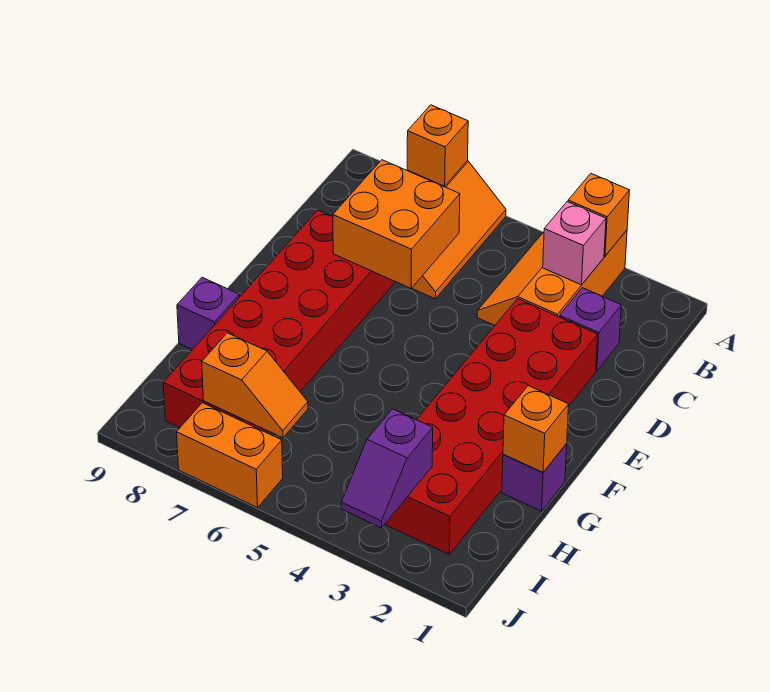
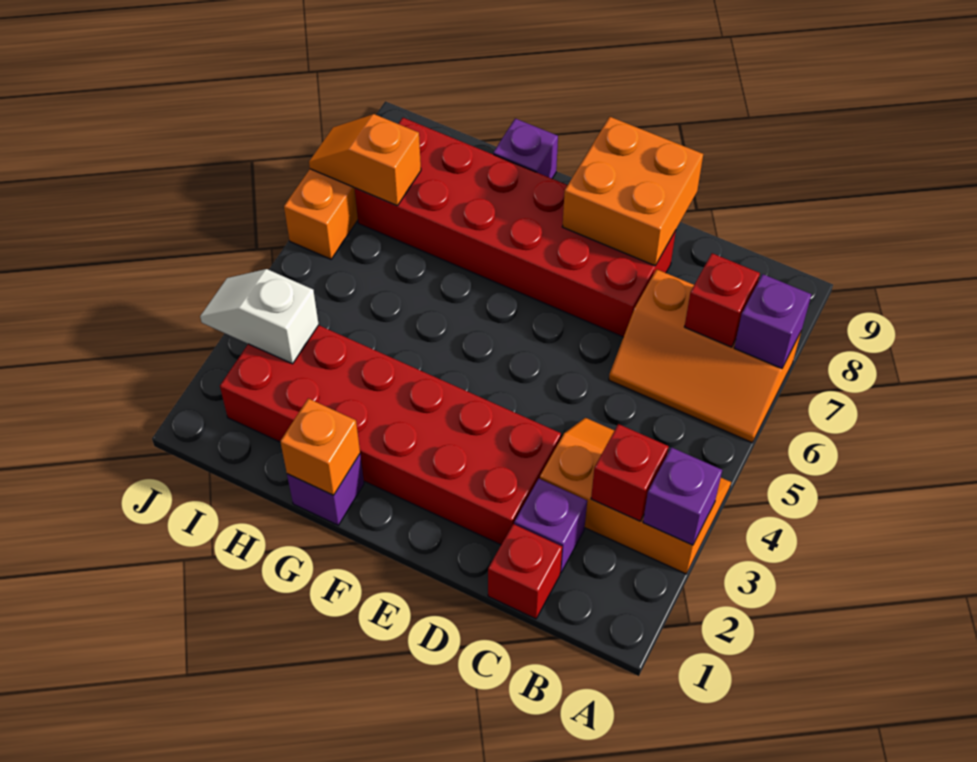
orange 1x1 brick [568,174,630,256] -> purple 1x1 brick [643,447,722,545]
orange 1x1 brick [407,105,468,186] -> purple 1x1 brick [734,274,811,368]
pink 1x1 brick [543,202,606,285] -> red 1x1 brick [591,424,669,521]
none -> red 1x1 brick [685,253,760,347]
none -> red 1x1 brick [488,524,562,619]
orange 2x2 brick [333,160,460,288] -> orange 2x2 brick moved to [562,117,703,266]
purple 1x2 slope [341,409,433,528] -> white 1x2 slope [200,269,319,364]
orange 1x2 slope [202,333,308,438] -> orange 1x2 slope turned to [309,114,421,206]

